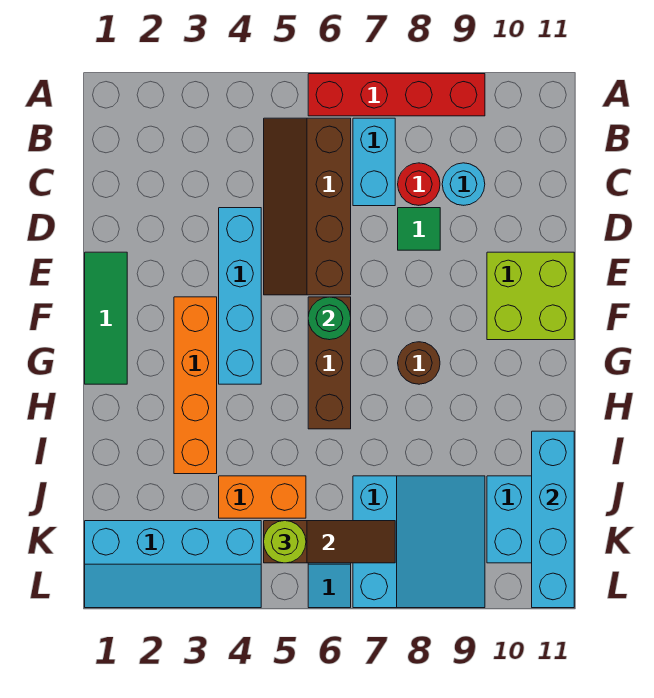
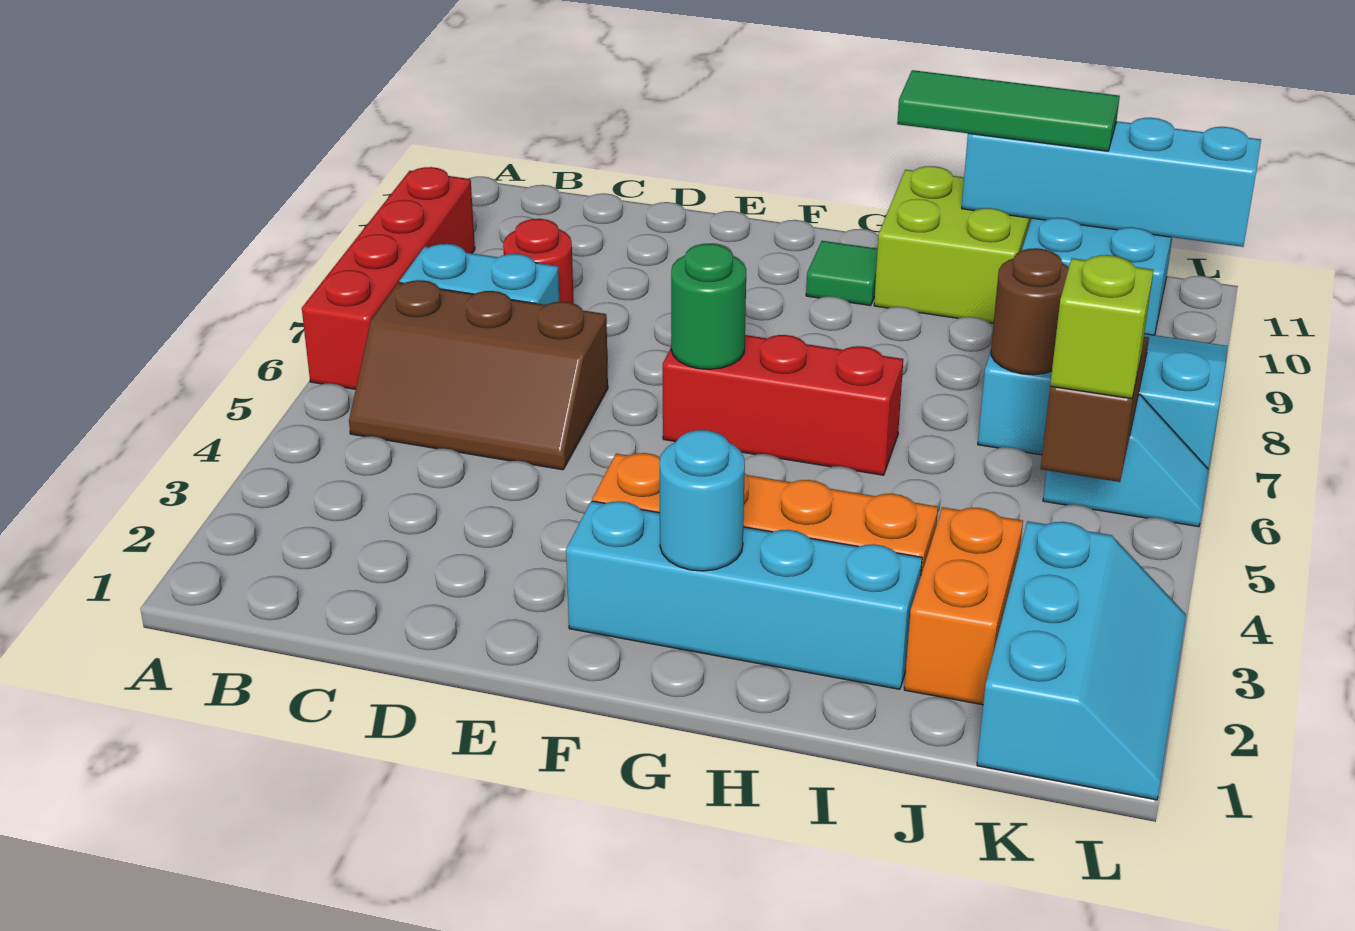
brown 2x4 slope [264,118,351,295] -> brown 2x3 slope [349,280,608,470]
cyan 1x1 round brick [442,163,485,205] -> cyan 1x1 round brick moved to [659,430,745,571]
cyan 1x4 brick [219,208,261,384] -> cyan 1x4 brick moved to [566,501,922,689]
green 1x1 tile [398,208,440,250] -> green 1x1 tile moved to [806,241,878,306]
green 1x3 tile [85,252,127,384] -> green 1x3 tile moved to [897,70,1120,151]
lime 2x2 brick [487,252,574,340] -> lime 2x2 brick moved to [874,166,1031,323]
brown 1x3 brick [308,297,351,429] -> red 1x3 brick [663,335,903,475]
brown 1x1 round brick [398,342,440,384] -> brown 1x1 round brick moved to [991,248,1069,375]
orange 1x2 brick [219,476,306,518] -> orange 1x2 brick moved to [904,507,1023,705]
cyan 2x4 slope [85,521,261,608] -> cyan 2x3 slope [977,521,1186,800]
lime 1x1 round brick [264,521,306,563] -> lime 1x1 brick [1050,255,1153,399]

